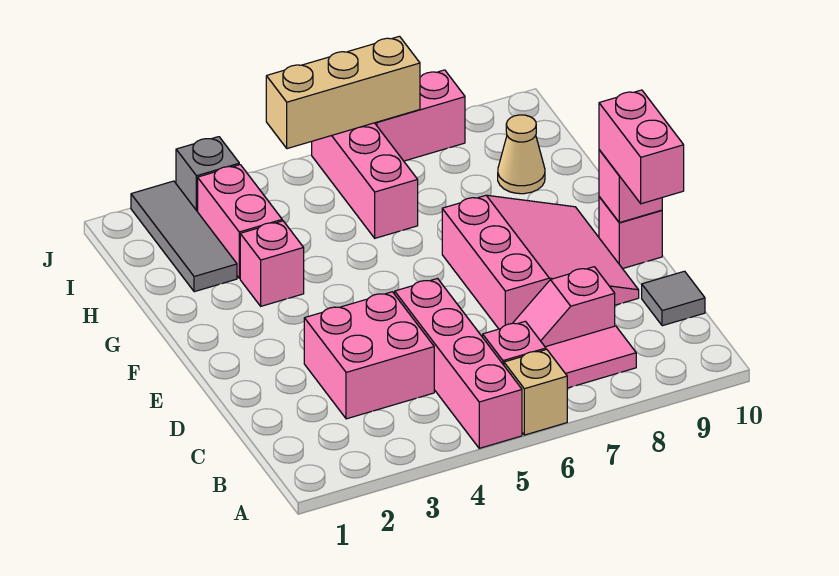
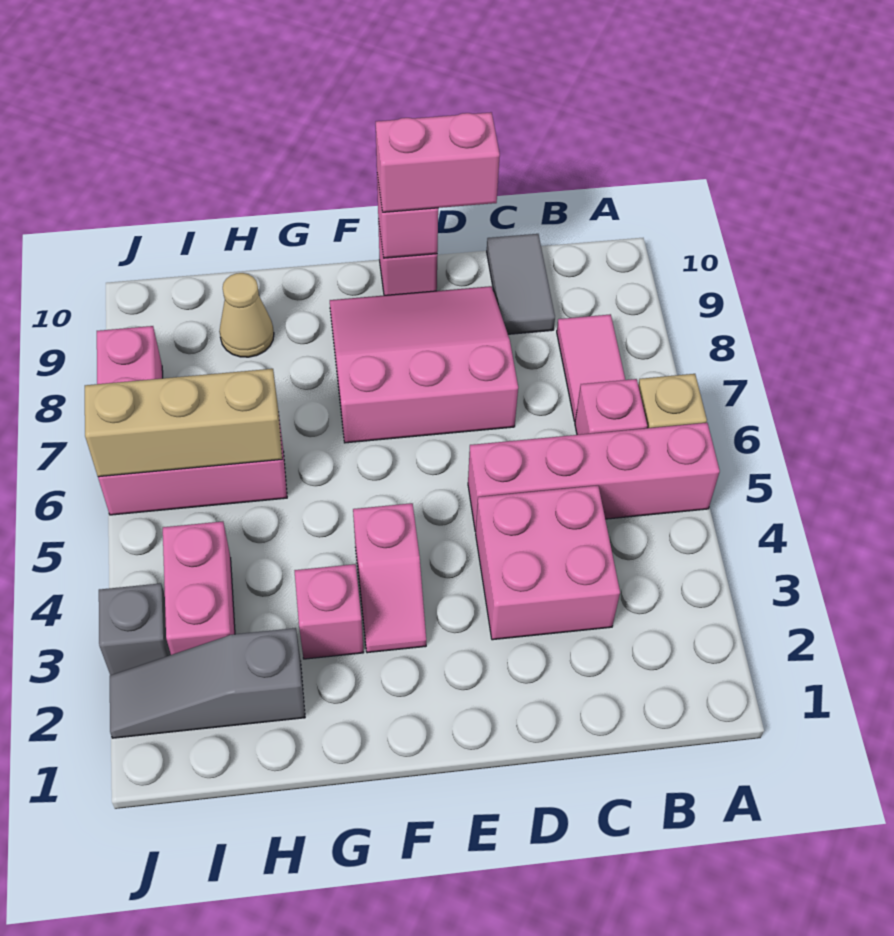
pink 1x2 slope [513,267,615,347] -> pink 1x2 slope moved to [353,503,426,653]
grey 1x1 tile [642,271,705,326] -> grey 1x2 tile [487,234,555,334]
grey 1x3 tile [131,181,237,292] -> grey 1x3 slope [110,628,305,738]
pink 1x2 brick [198,165,282,278] -> pink 1x2 brick turned to [163,521,235,655]
tan 1x3 brick [266,36,420,149] -> tan 1x3 brick turned to [85,369,282,477]

